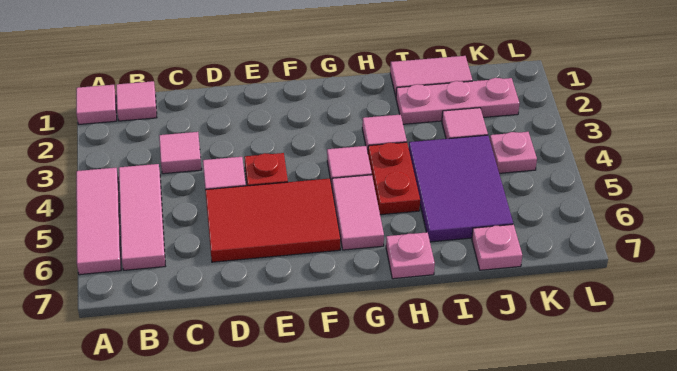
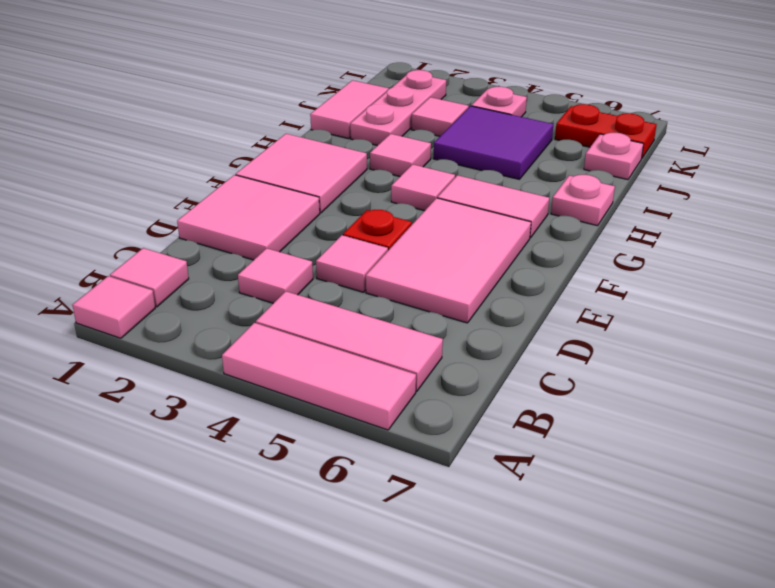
none -> pink 2x2 tile [177,175,320,260]
red 2x3 tile [205,179,340,262] -> pink 2x3 tile [366,198,531,323]
none -> pink 2x2 tile [236,134,367,213]
red 1x2 plate [368,142,420,215] -> red 1x2 plate moved to [555,104,657,159]
purple 2x3 tile [409,135,513,242] -> purple 2x2 tile [434,106,553,179]

